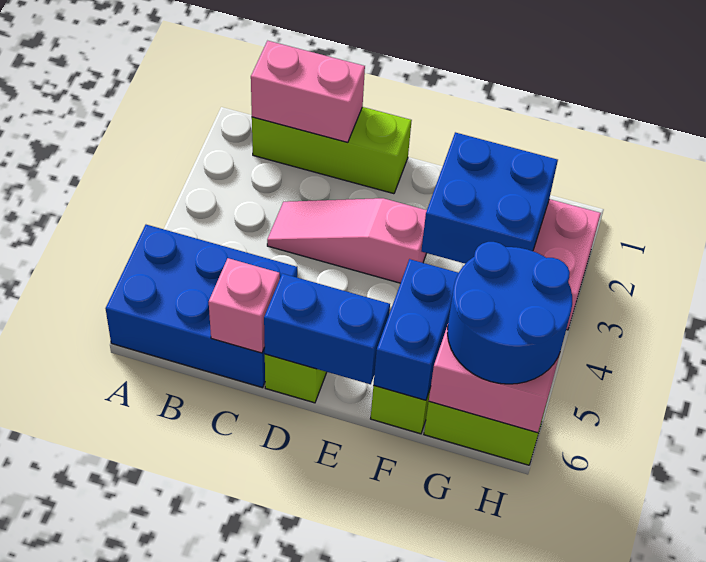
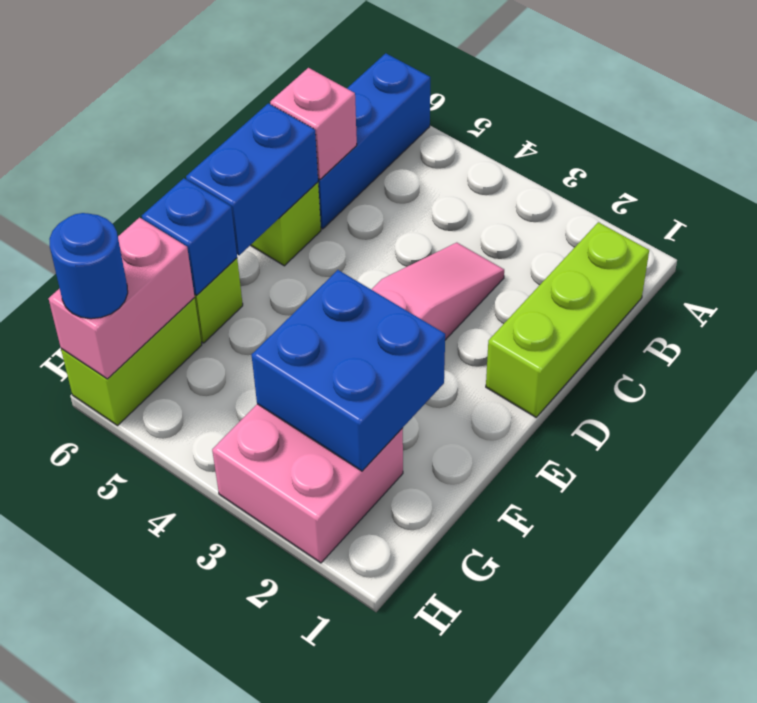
blue 2x3 brick [106,225,297,388] -> blue 1x3 brick [318,53,430,229]
pink 1x2 brick [251,41,365,142] -> none
blue 1x2 brick [374,259,458,400] -> blue 1x1 brick [142,178,237,295]
blue 2x2 round brick [447,242,572,384] -> blue 1x1 round brick [49,213,128,319]

